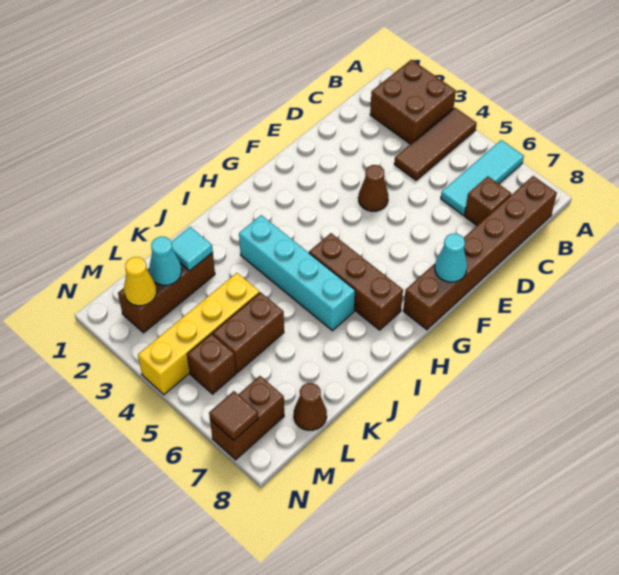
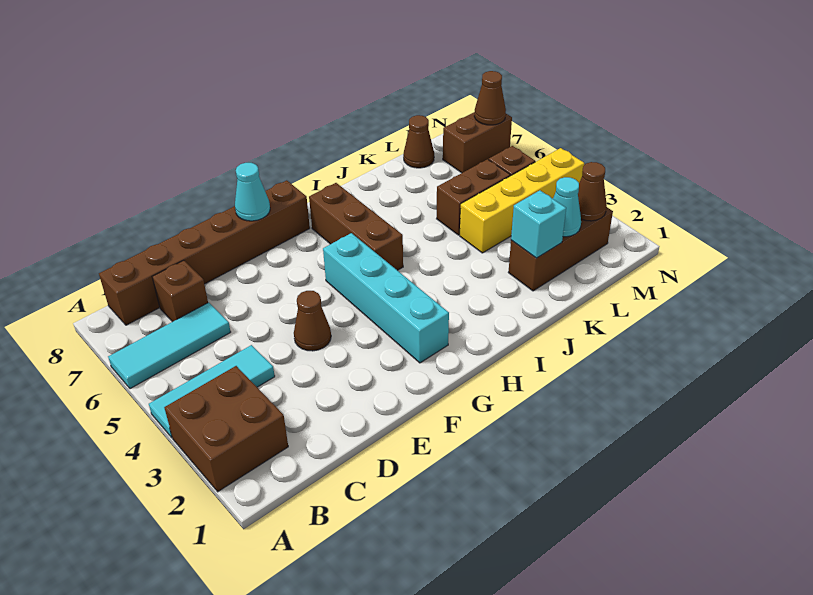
brown 1x3 tile [394,108,477,180] -> cyan 1x3 tile [149,345,275,438]
cyan 1x4 brick [239,215,355,331] -> cyan 1x4 brick moved to [323,233,449,363]
cyan 1x1 tile [171,227,213,271] -> cyan 1x1 brick [511,190,566,258]
yellow 1x1 cone [124,257,157,306] -> brown 1x1 cone [578,162,607,221]
brown 1x1 tile [209,391,258,440] -> brown 1x1 cone [474,71,506,125]

